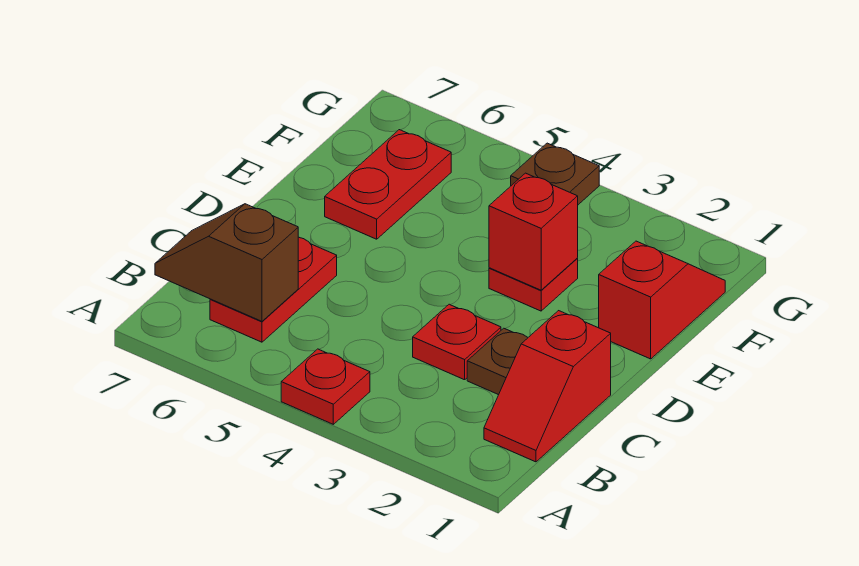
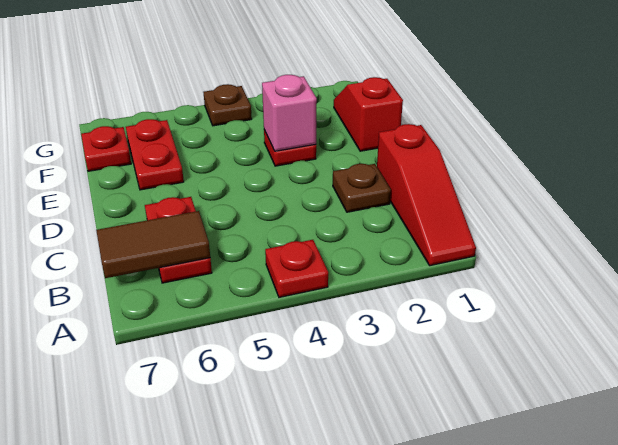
red 1x2 slope [484,311,611,462] -> red 1x3 slope [377,124,476,266]
brown 1x2 slope [155,204,298,321] -> brown 1x2 tile [96,211,210,278]
red 1x1 plate [413,304,501,380] -> red 1x1 plate moved to [81,126,131,171]
red 1x1 brick [489,173,578,290] -> pink 1x1 brick [262,75,317,151]

